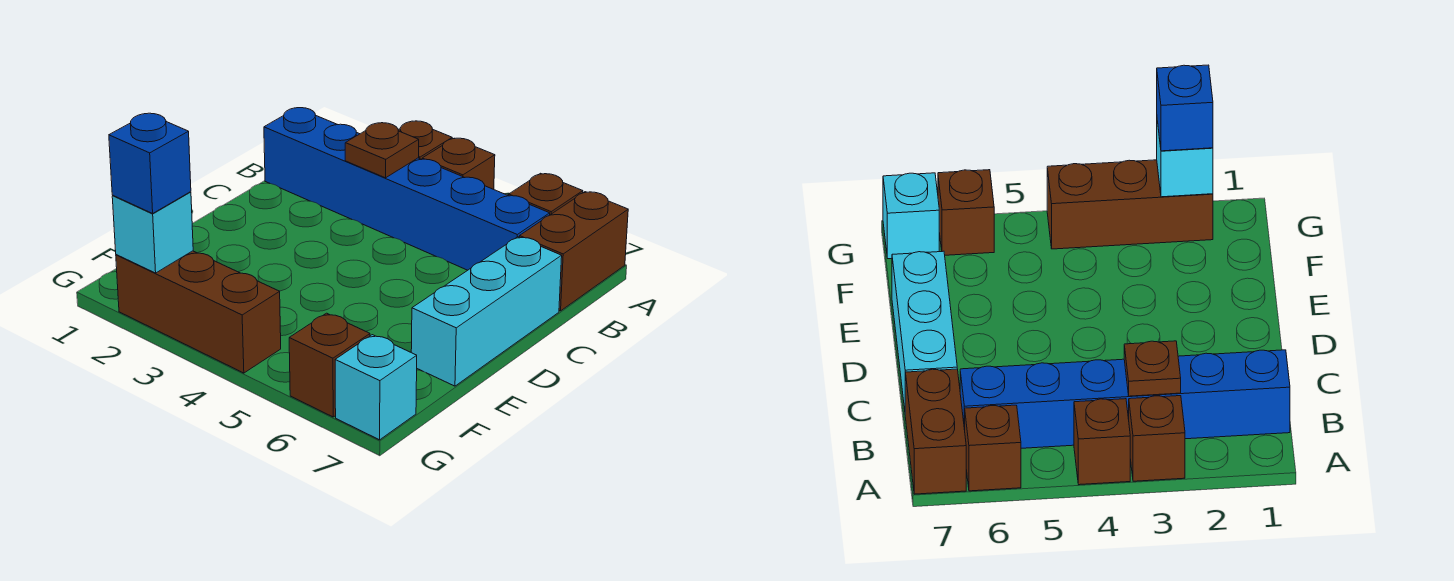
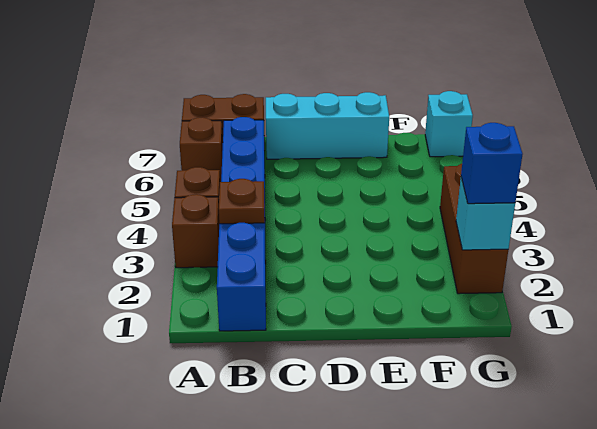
brown 1x1 brick [289,313,370,417] -> none

